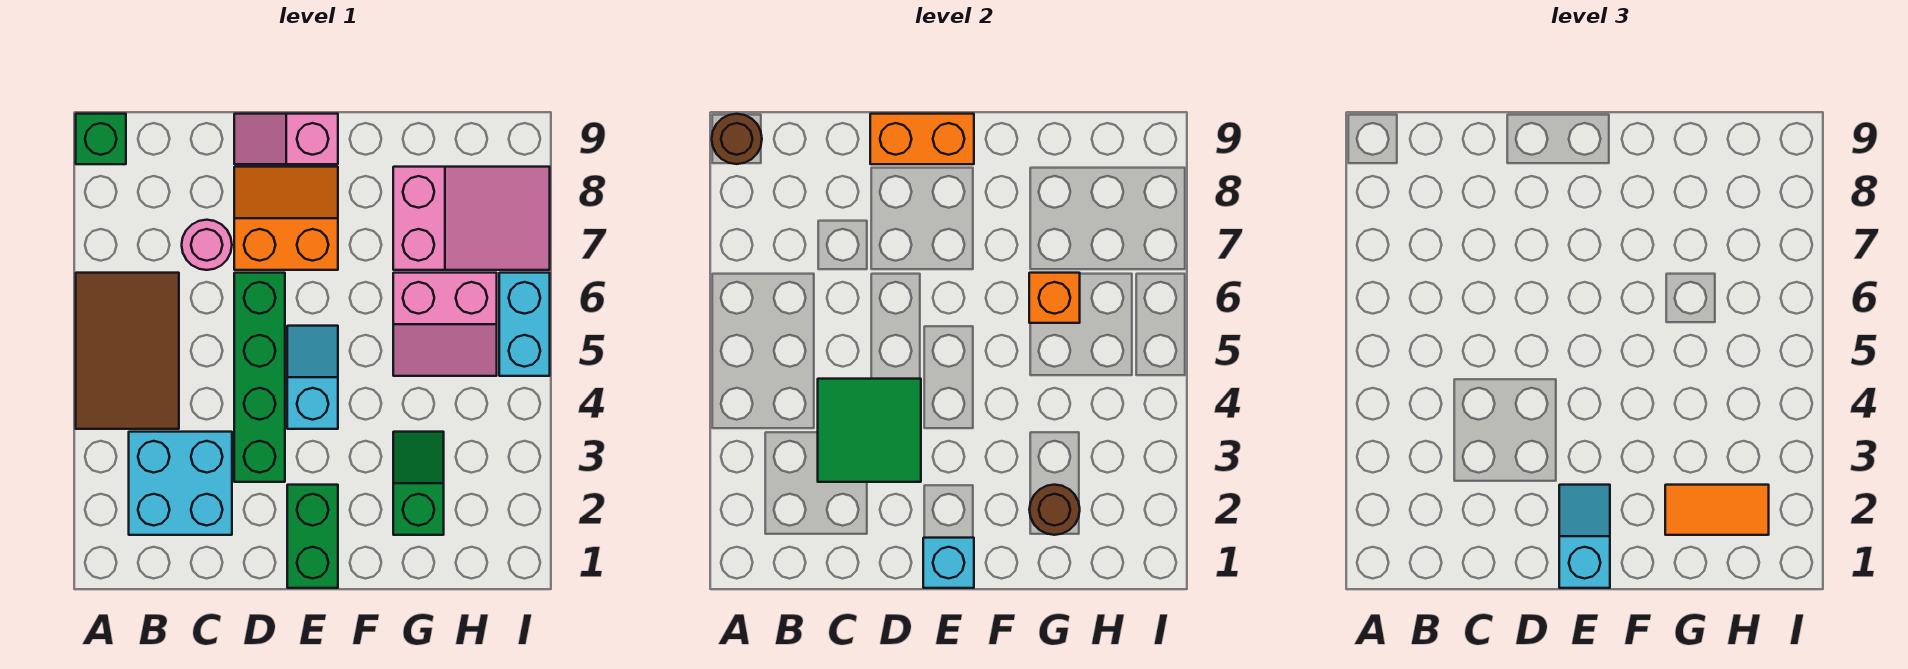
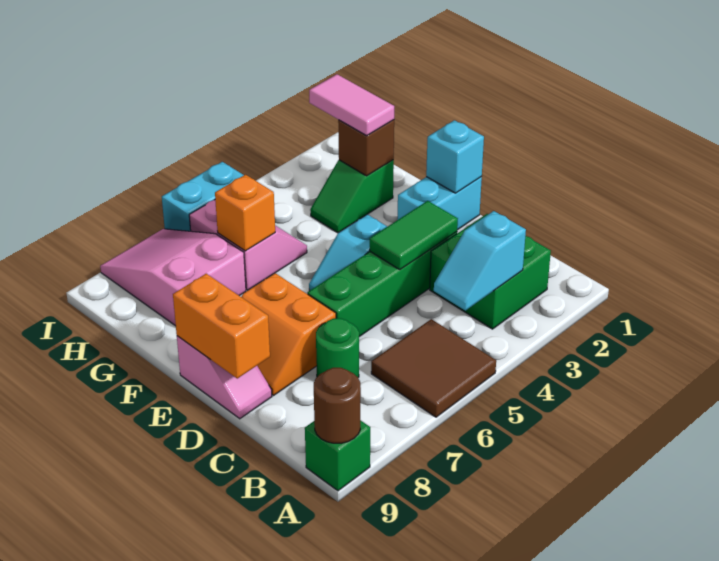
brown 2x3 tile [76,273,179,429] -> brown 2x2 tile [371,319,496,417]
cyan 2x2 brick [129,432,232,535] -> green 2x2 brick [430,214,551,329]
green 2x2 tile [818,379,921,482] -> green 1x2 tile [370,201,458,270]
pink 1x1 round brick [182,220,232,270] -> green 1x1 round brick [316,318,359,378]
green 1x2 brick [287,485,338,588] -> cyan 1x2 brick [397,177,482,230]
cyan 1x2 slope [1559,485,1610,588] -> cyan 1x2 slope moved to [434,211,526,310]
brown 1x1 round brick [1029,485,1080,535] -> brown 1x1 brick [338,120,394,176]
orange 1x2 tile [1665,485,1769,535] -> pink 1x2 tile [309,74,394,135]

